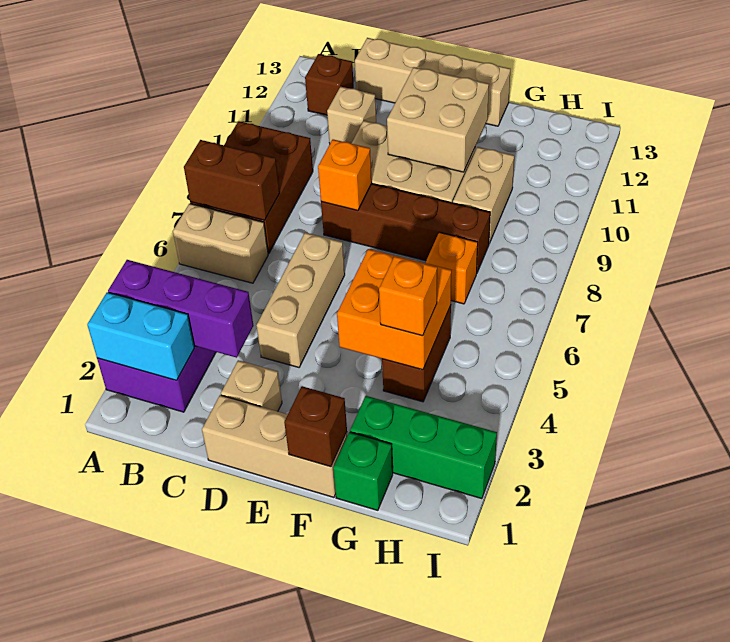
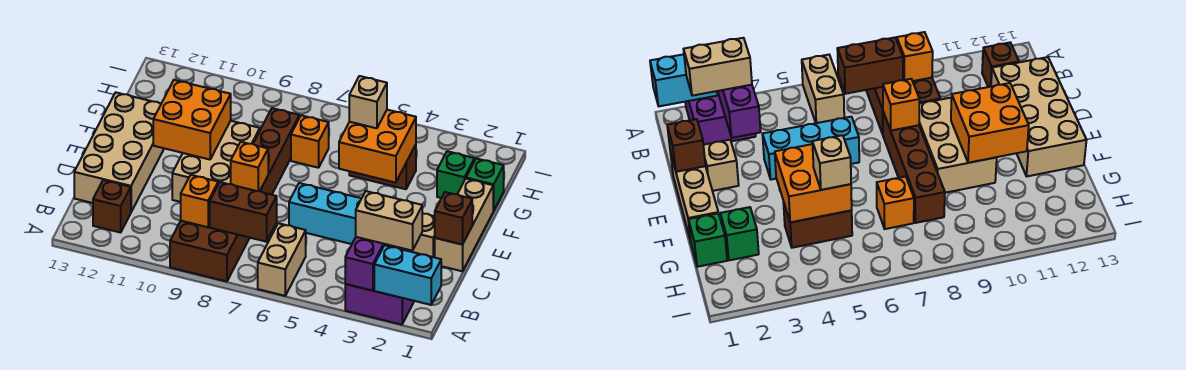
cyan 1x2 brick [87,292,195,380] -> cyan 1x2 brick turned to [374,245,441,305]
brown 2x3 brick [190,121,313,254] -> brown 2x3 brick turned to [170,221,249,281]
brown 1x2 brick [184,140,280,220] -> brown 1x2 brick turned to [210,182,277,242]
tan 1x1 brick [327,87,376,143] -> tan 1x1 brick moved to [349,76,387,128]
tan 1x4 brick [355,38,510,126] -> tan 2x4 brick [74,92,164,212]
tan 1x3 brick [256,233,345,367] -> cyan 1x3 brick [289,183,361,244]
tan 2x2 brick [387,67,489,172] -> orange 2x2 brick [153,80,231,160]
brown 1x1 brick [284,386,347,467] -> brown 1x1 brick moved to [435,192,472,245]
green 1x3 brick [350,396,497,499] -> green 1x1 brick [437,151,475,198]
orange 1x1 brick [379,256,437,336] -> orange 1x1 brick moved to [181,175,218,227]
tan 1x2 brick [453,147,514,244] -> tan 1x2 brick moved to [356,191,423,251]

